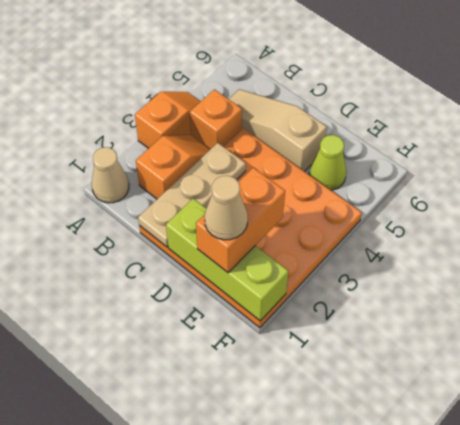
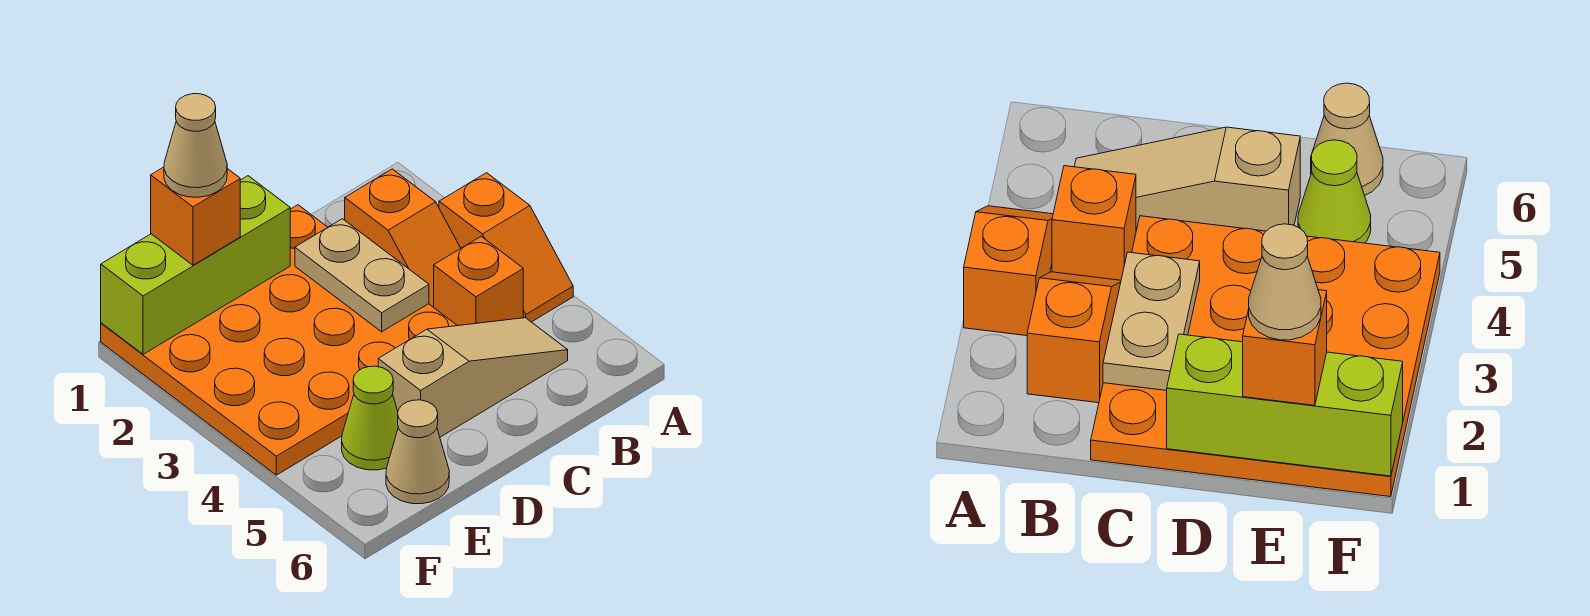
tan 1x1 cone [92,147,129,203] -> tan 1x1 cone moved to [386,400,449,504]
tan 1x3 plate [138,143,246,247] -> tan 1x2 plate [295,219,429,332]
orange 1x2 brick [196,168,285,273] -> orange 1x1 brick [151,167,240,265]

